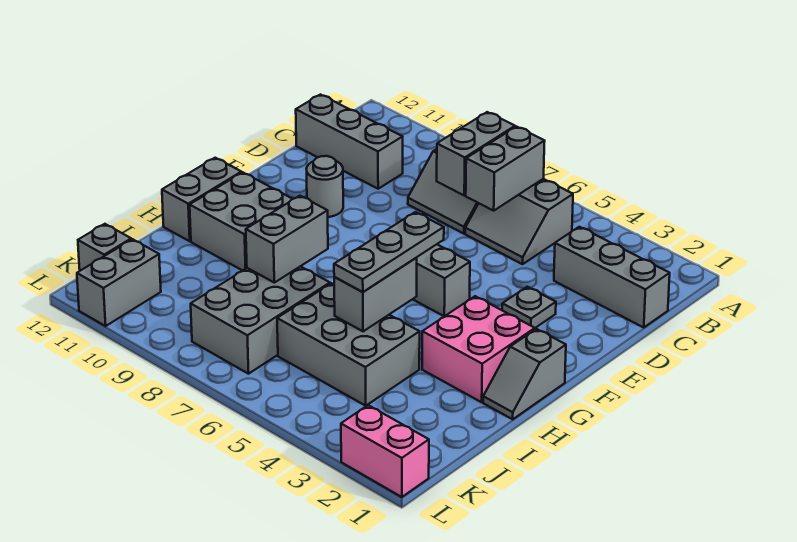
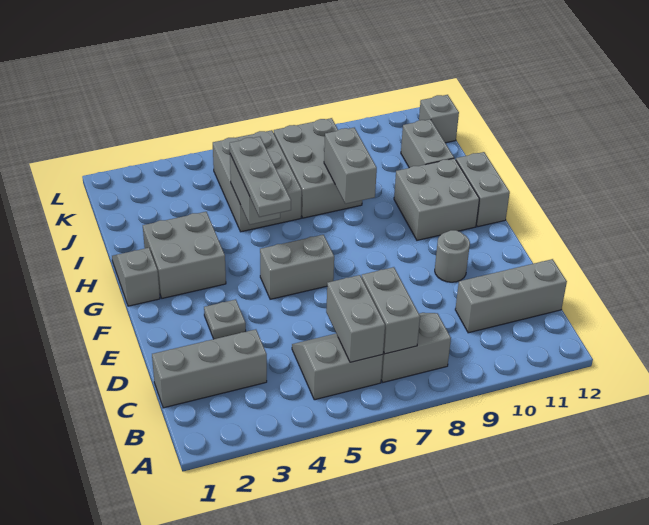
pink 2x2 brick [422,296,535,402] -> grey 2x2 brick [143,212,226,298]
grey 2x3 brick [277,283,420,406] -> grey 2x3 brick turned to [213,130,302,232]
grey 1x2 brick [77,239,161,326] -> grey 1x2 brick moved to [401,119,454,168]
pink 1x2 brick [341,405,429,497] -> none

